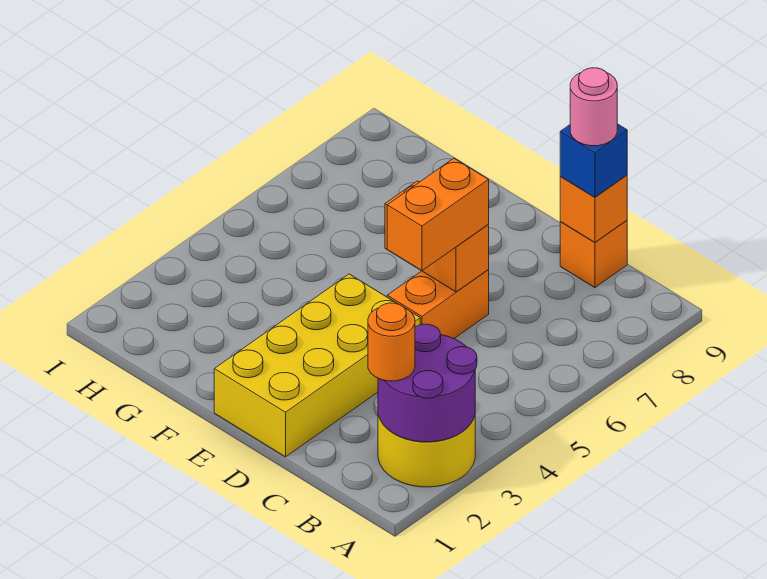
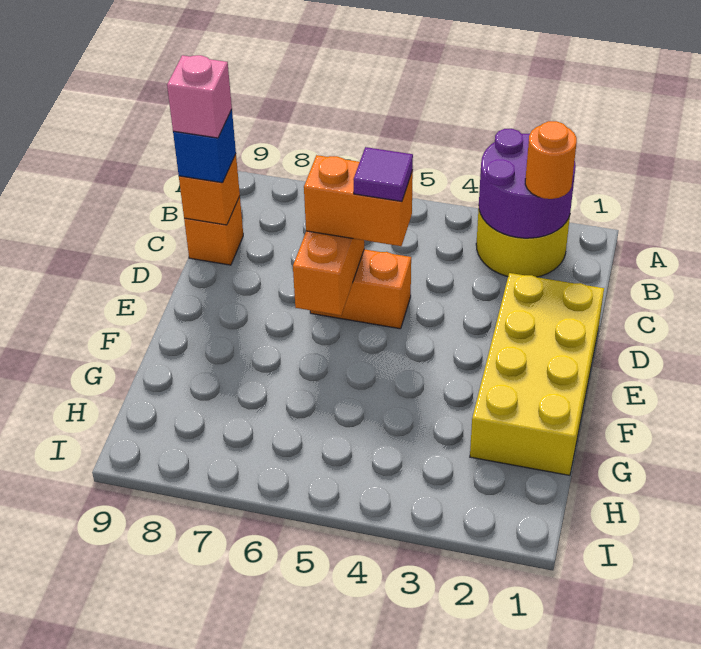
pink 1x1 round brick [570,68,617,146] -> pink 1x1 brick [167,55,232,138]
yellow 2x4 brick [214,274,420,457] -> yellow 2x4 brick turned to [470,273,604,475]
none -> purple 1x1 tile [353,147,413,201]

